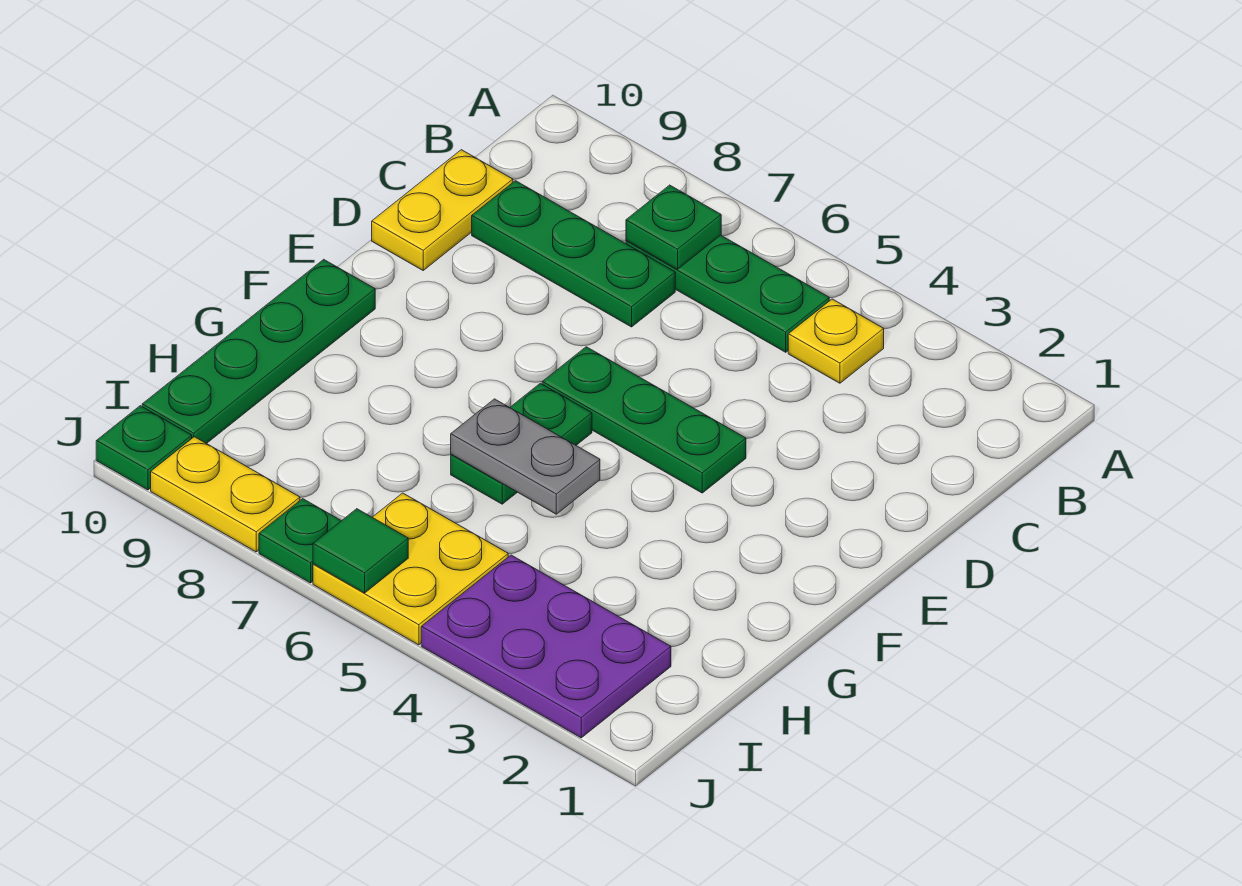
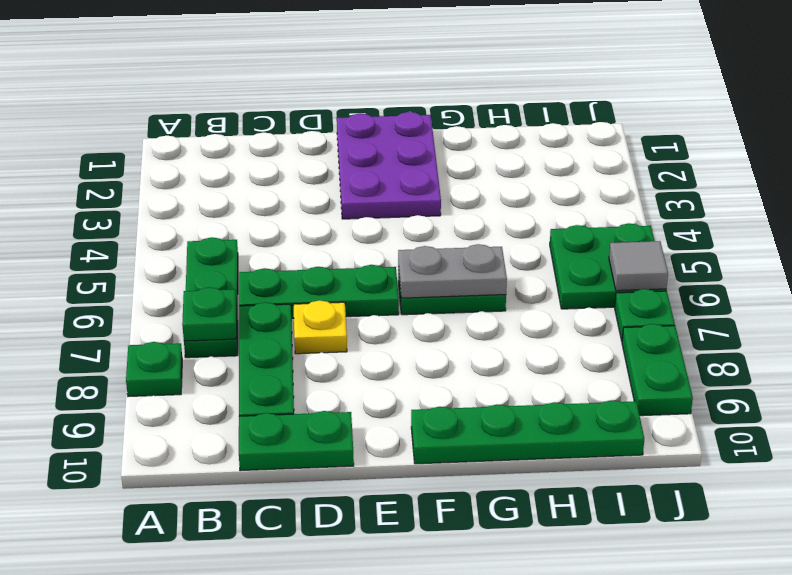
yellow 1x1 plate [788,299,884,383] -> yellow 1x1 plate moved to [293,300,347,354]
yellow 1x2 plate [372,150,513,270] -> green 1x2 plate [239,411,354,471]
green 1x3 plate [542,347,746,493] -> green 1x3 plate turned to [239,265,399,319]
grey 1x2 plate [451,399,600,514] -> grey 1x2 plate turned to [398,244,507,298]
purple 2x3 plate [421,555,671,738] -> purple 2x3 plate moved to [337,112,441,219]
yellow 2x2 plate [313,493,508,645] -> green 2x2 plate [550,223,666,309]
green 1x1 tile [313,509,408,593] -> grey 1x1 tile [609,241,668,291]
yellow 1x2 plate [151,437,300,552] -> green 1x2 plate [622,324,693,416]
green 1x1 plate [96,406,192,490] -> green 1x1 plate moved to [126,342,182,397]

